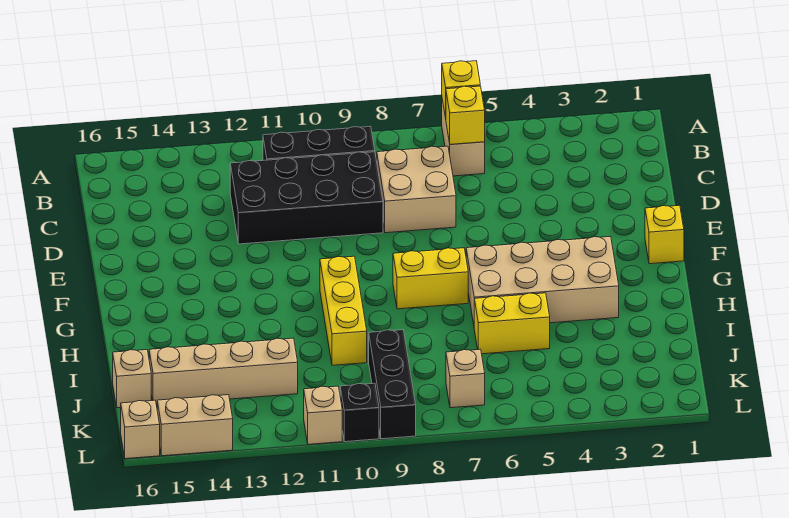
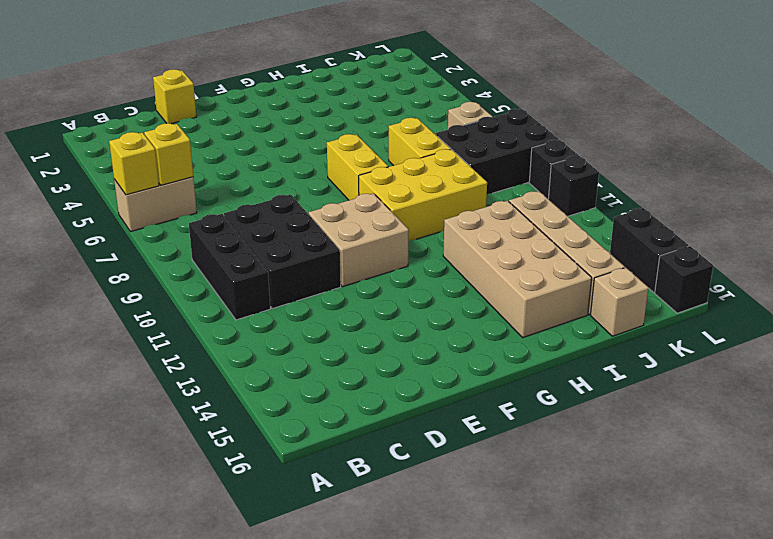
tan 2x2 brick [377,146,456,233] -> tan 2x2 brick moved to [309,193,409,287]
black 2x4 brick [230,152,383,244] -> black 2x3 brick [224,195,341,309]
yellow 1x1 brick [645,205,684,264] -> yellow 1x1 brick moved to [153,69,196,124]
tan 2x4 brick [466,236,619,324] -> tan 2x4 brick moved to [443,201,592,338]
yellow 1x3 brick [320,256,367,365] -> yellow 2x3 brick [359,149,487,242]
yellow 1x2 brick [474,293,550,354] -> yellow 1x2 brick moved to [389,118,451,166]
black 1x3 brick [369,330,416,439] -> black 2x3 brick [436,109,559,194]
tan 1x1 brick [304,386,342,444] -> black 1x1 brick [549,156,599,216]
tan 1x2 brick [157,395,233,456] -> black 1x2 brick [610,208,689,292]
tan 1x1 brick [121,400,160,459] -> black 1x1 brick [655,246,713,313]

